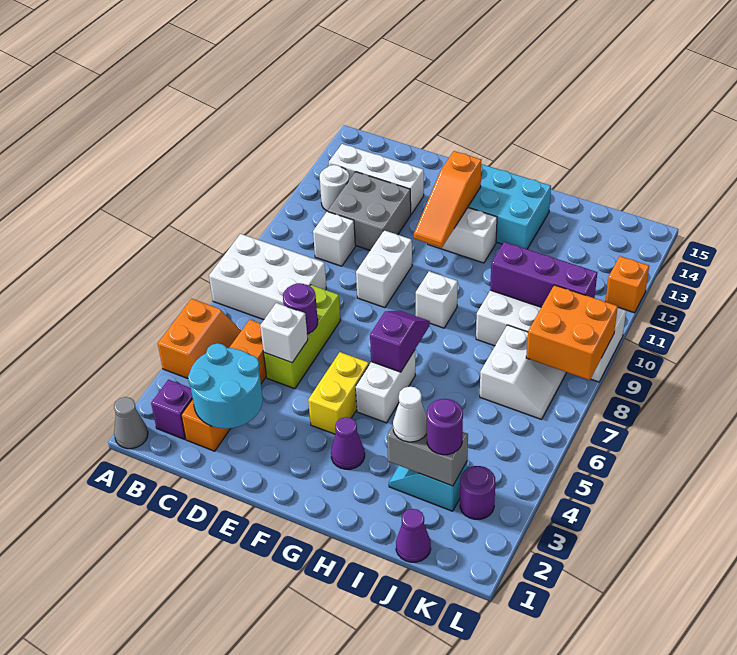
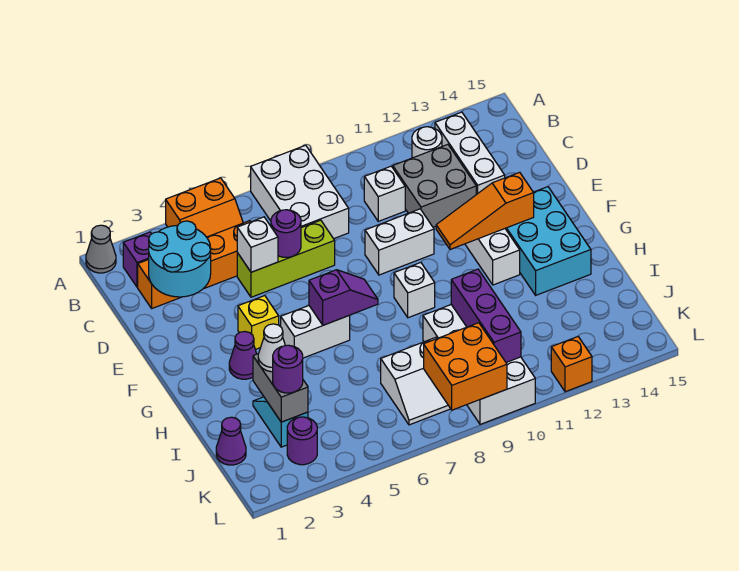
yellow 1x2 brick [308,352,369,434] -> yellow 1x1 brick [238,296,279,350]

